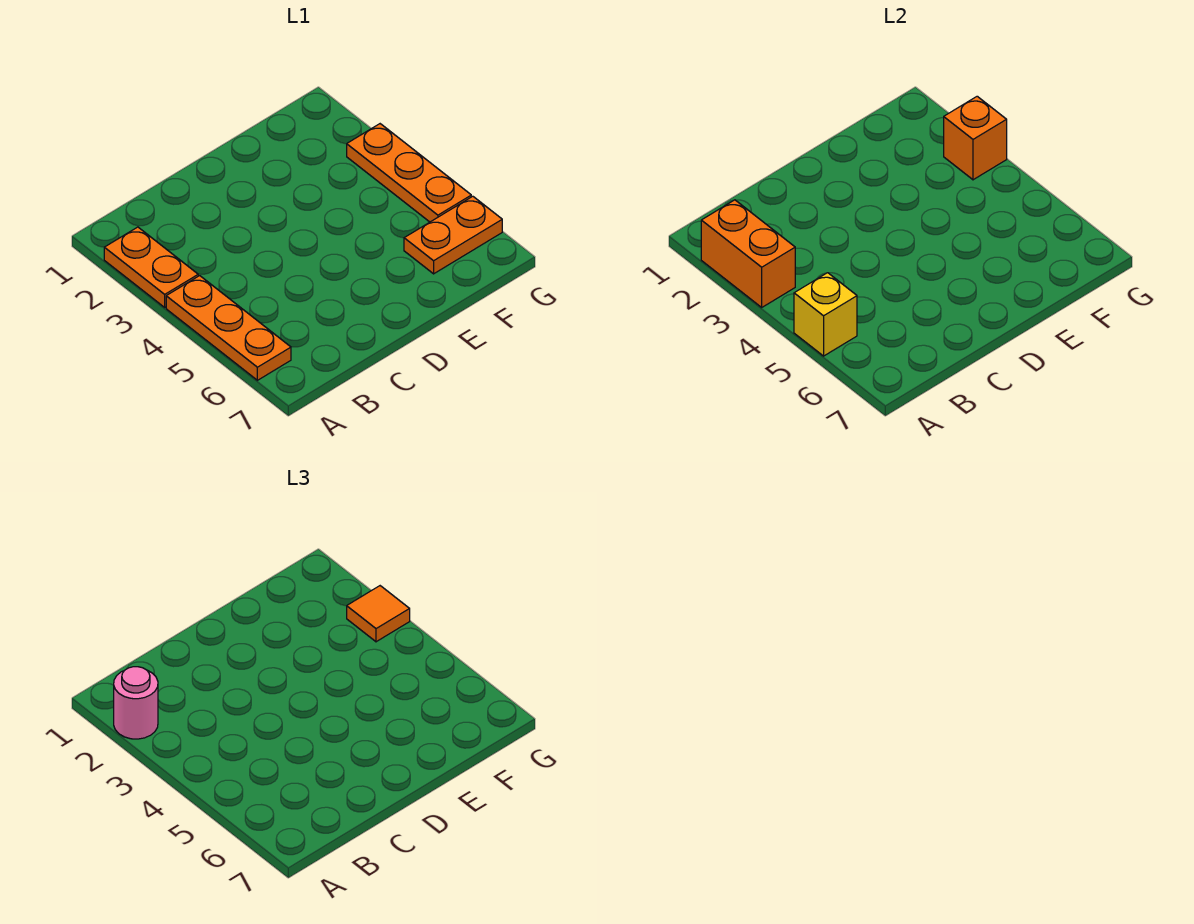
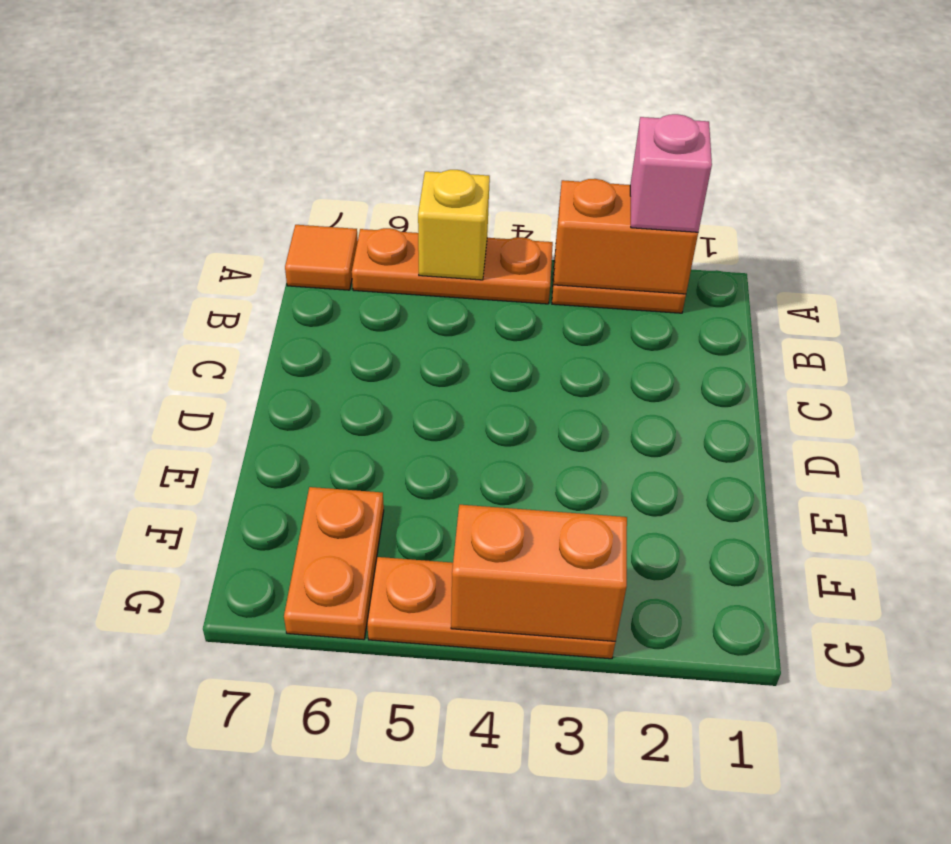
pink 1x1 round brick [114,667,158,739] -> pink 1x1 brick [630,114,712,232]
orange 1x1 brick [944,96,1007,180] -> orange 1x2 brick [451,505,627,641]
orange 1x1 tile [347,586,410,642] -> orange 1x1 tile moved to [285,225,358,290]

